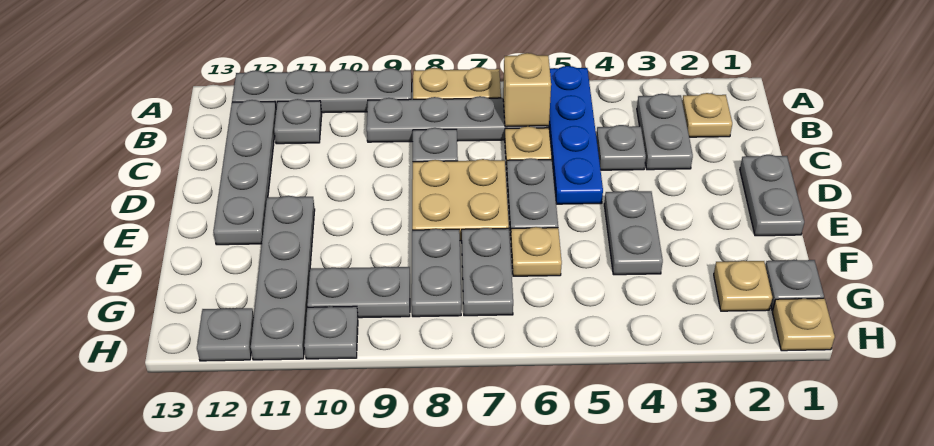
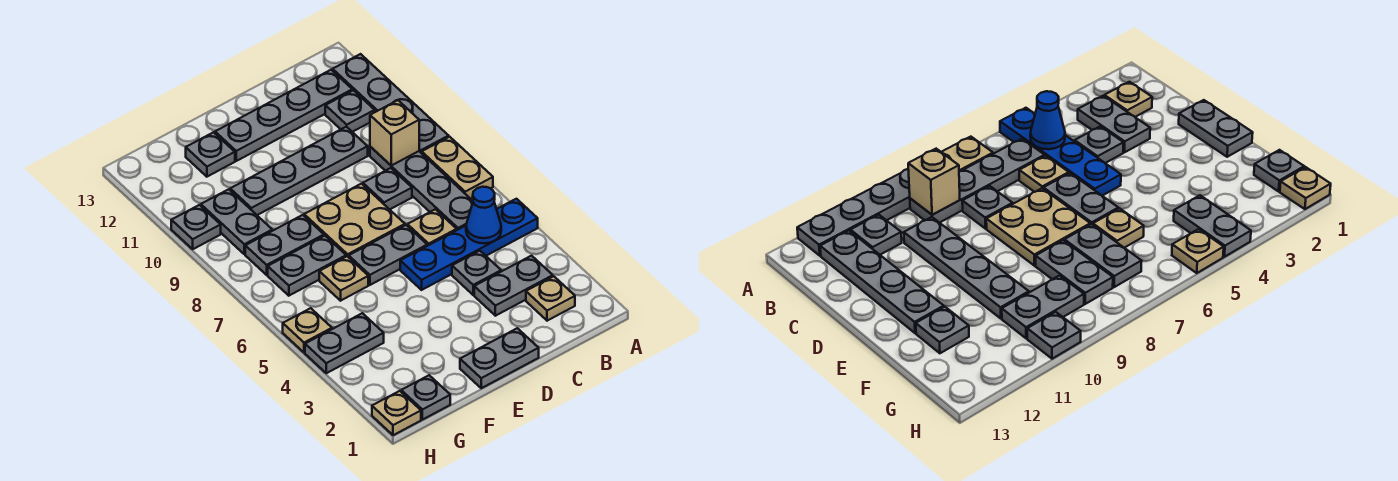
none -> blue 1x1 cone [466,187,501,243]
tan 1x1 brick [503,53,551,127] -> tan 1x1 brick moved to [370,100,419,165]
grey 1x2 plate [604,190,663,275] -> grey 1x2 plate moved to [305,313,384,373]
grey 1x4 plate [251,196,315,360] -> grey 1x4 plate moved to [230,127,368,215]
tan 1x1 plate [714,261,772,311] -> tan 1x1 plate moved to [283,308,332,353]
grey 1x1 plate [197,308,254,361] -> grey 1x1 plate moved to [186,132,235,177]

